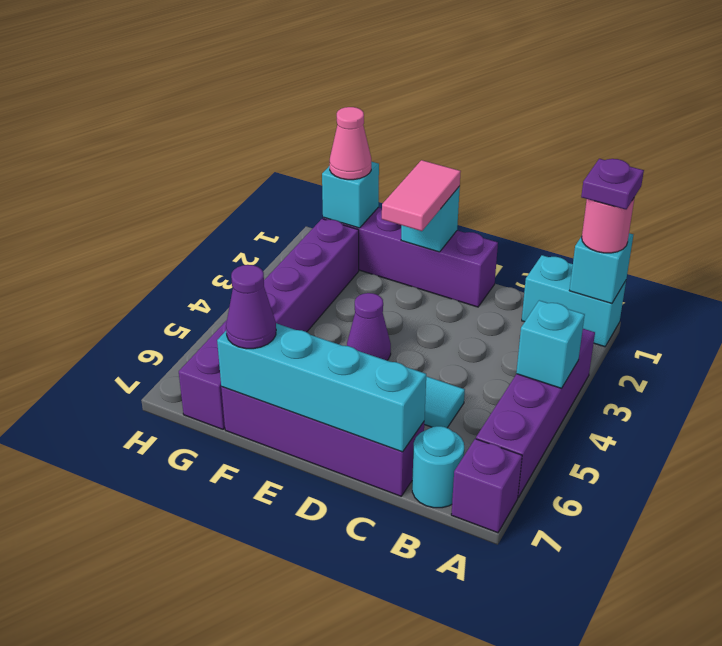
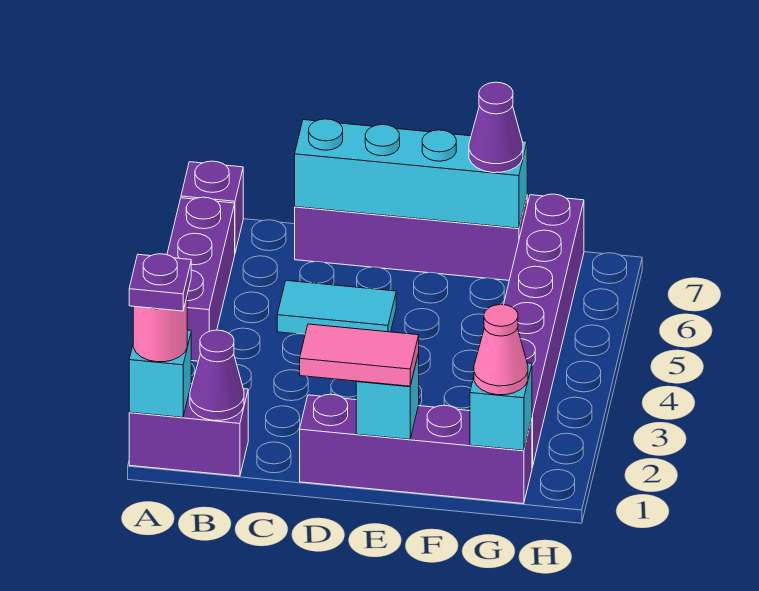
cyan 1x2 brick [522,255,626,347] -> purple 1x2 brick [129,384,248,476]
purple 1x4 brick [476,329,595,497] -> purple 1x3 brick [167,197,235,361]
cyan 1x1 brick [516,300,585,388] -> none
cyan 1x1 round brick [412,426,464,508] -> none
pink 1x2 tile [382,160,461,231] -> pink 1x2 tile turned to [300,324,419,386]
purple 1x1 cone [347,293,391,360] -> purple 1x1 cone moved to [190,330,244,420]

